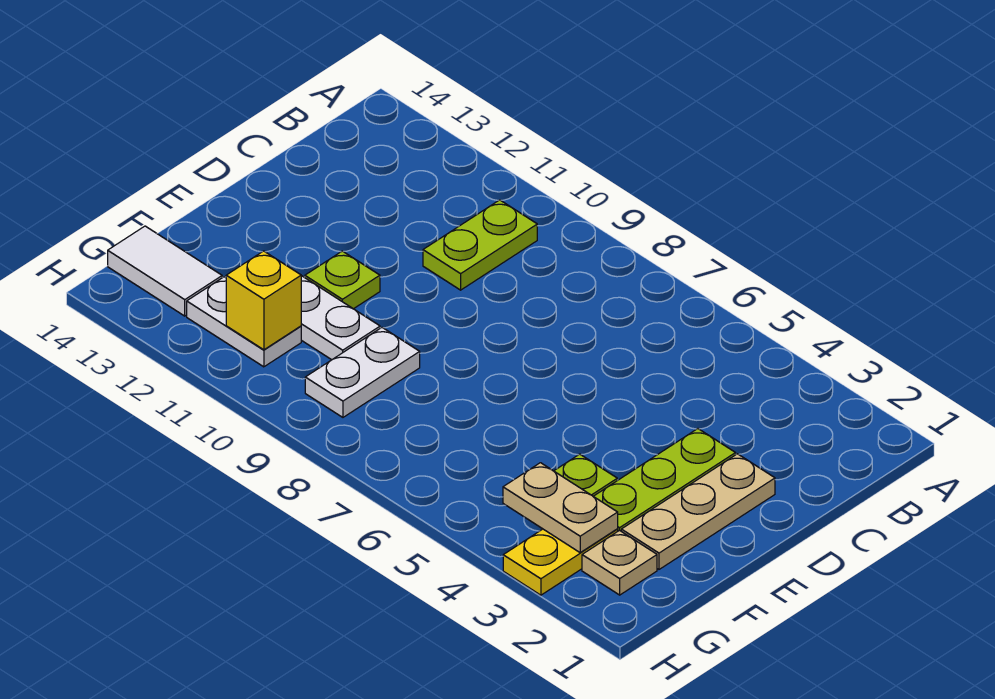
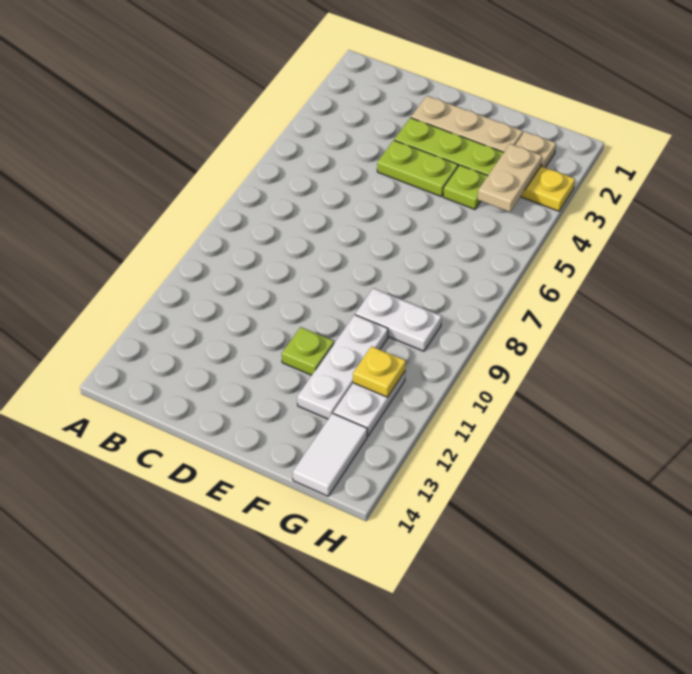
lime 1x2 plate [423,200,537,290] -> lime 1x2 plate moved to [377,140,458,197]
yellow 1x1 brick [226,251,301,350] -> yellow 1x1 plate [353,346,406,397]

